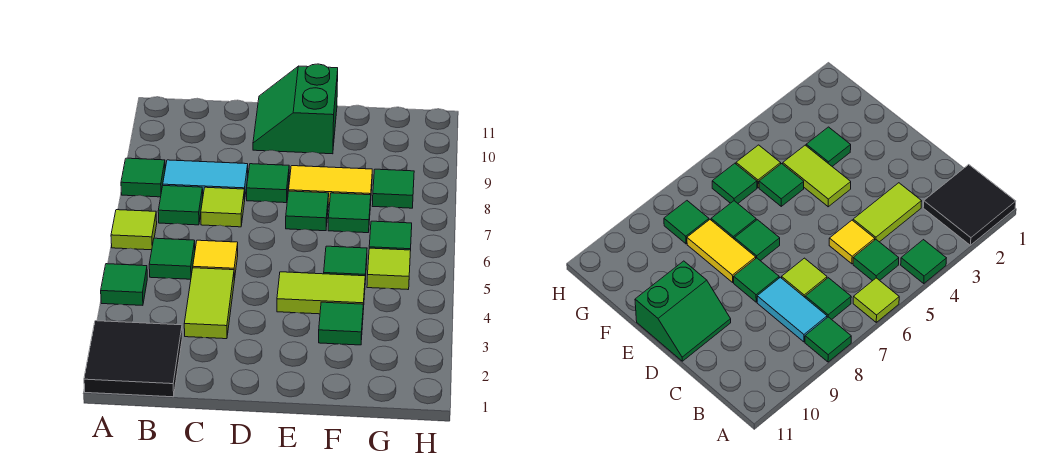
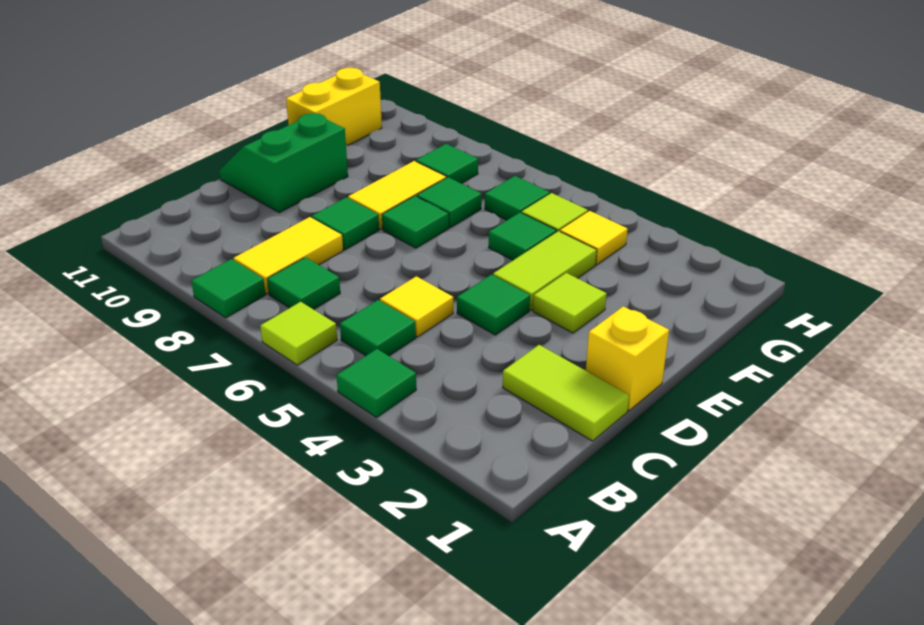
black 2x2 tile [84,321,182,397] -> none
cyan 1x2 tile [163,160,248,200] -> yellow 1x2 tile [233,217,343,294]
lime 1x2 tile [184,268,234,339] -> lime 1x2 tile moved to [503,345,629,441]
lime 1x1 tile [201,187,245,227] -> lime 1x1 tile moved to [533,273,606,333]
none -> yellow 1x1 brick [586,306,669,411]
green 2x2 slope [253,64,338,154] -> green 2x2 slope turned to [219,113,348,213]
green 1x1 tile [319,302,363,345] -> green 1x1 tile moved to [457,275,530,335]
none -> yellow 1x2 brick [286,68,382,146]
none -> yellow 1x1 tile [560,211,628,265]

